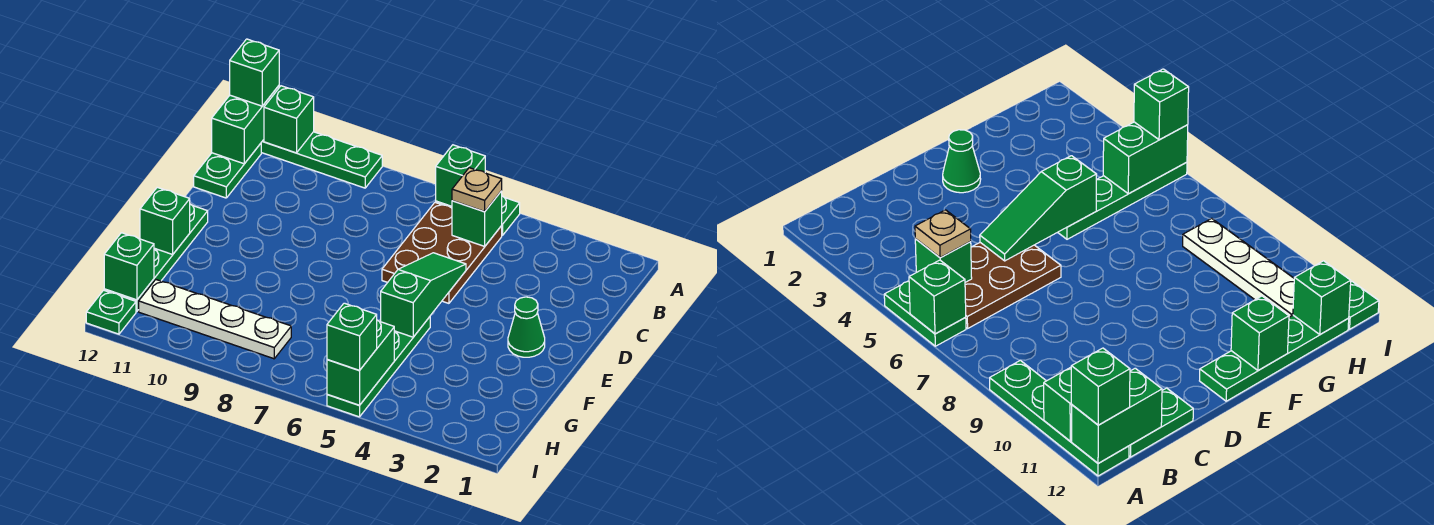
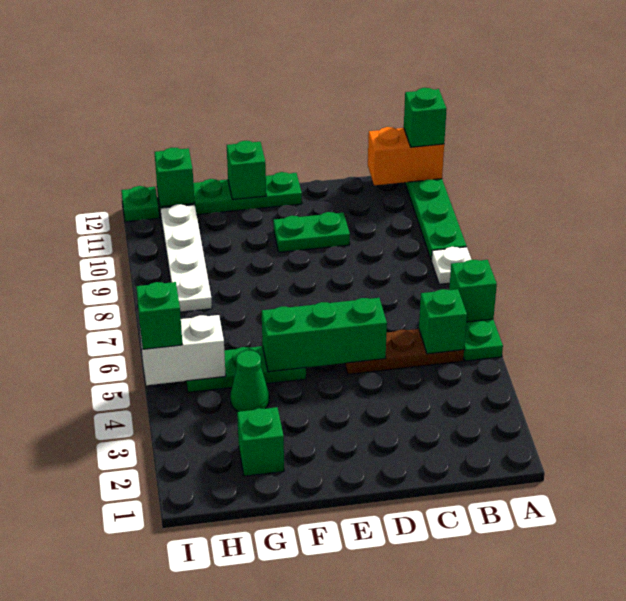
none -> white 1x1 plate [432,247,472,284]
green 1x1 brick [264,86,314,153] -> green 1x1 brick moved to [237,407,284,476]
green 1x2 brick [212,86,279,164] -> orange 1x2 brick [368,127,444,185]
brown 2x3 plate [382,202,502,303] -> brown 1x3 plate [345,329,464,374]
tan 1x1 plate [452,168,502,211] -> none
green 1x2 plate [194,143,261,198] -> green 1x2 plate moved to [273,212,350,252]
green 1x3 slope [381,253,466,337] -> green 1x3 brick [262,298,387,372]
green 1x1 cone [508,297,545,357] -> green 1x1 cone moved to [230,350,269,412]
green 1x4 plate [327,317,430,417] -> green 1x3 plate [186,346,306,392]
green 1x2 brick [327,320,394,405] -> white 1x2 brick [140,315,226,385]

